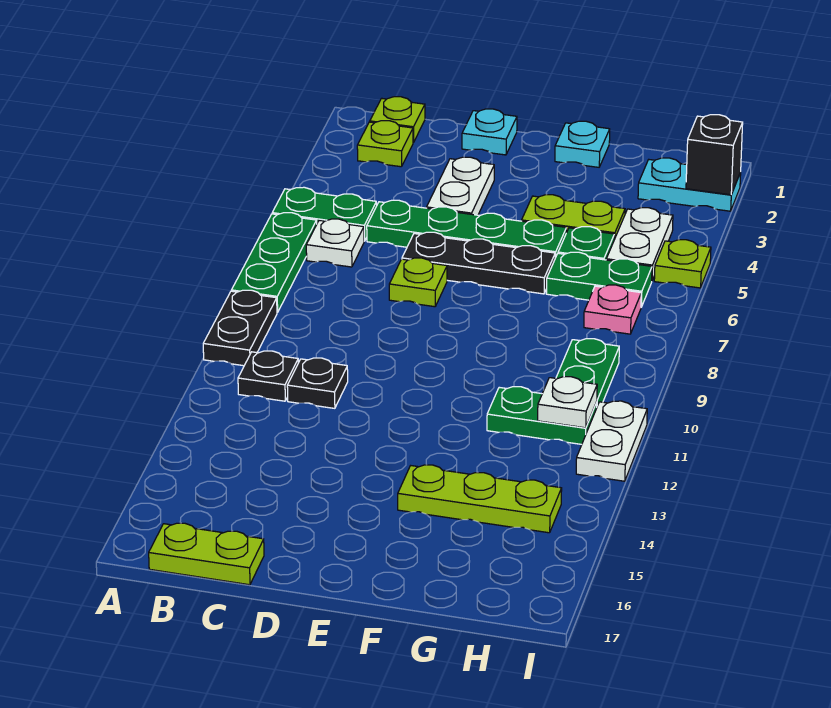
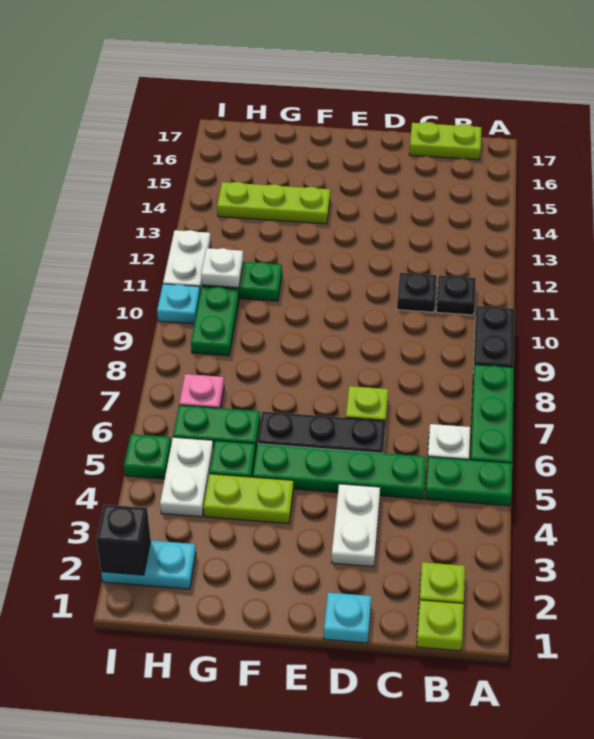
cyan 1x1 plate [555,121,610,167] -> cyan 1x1 plate moved to [157,284,200,324]
lime 1x1 plate [654,240,711,288] -> green 1x1 plate [124,434,171,479]

